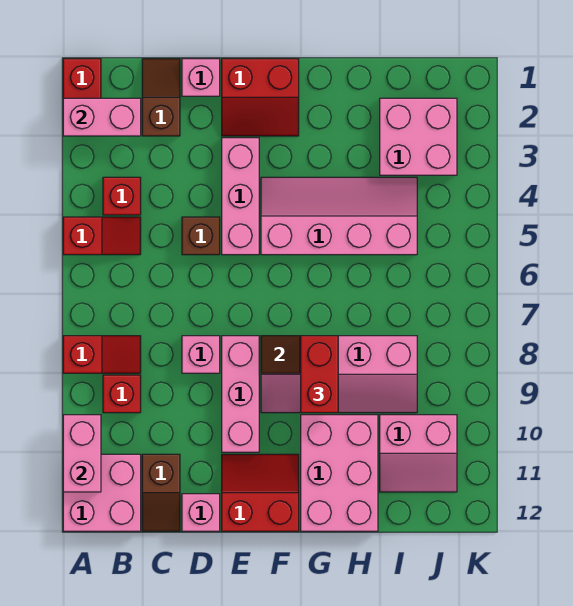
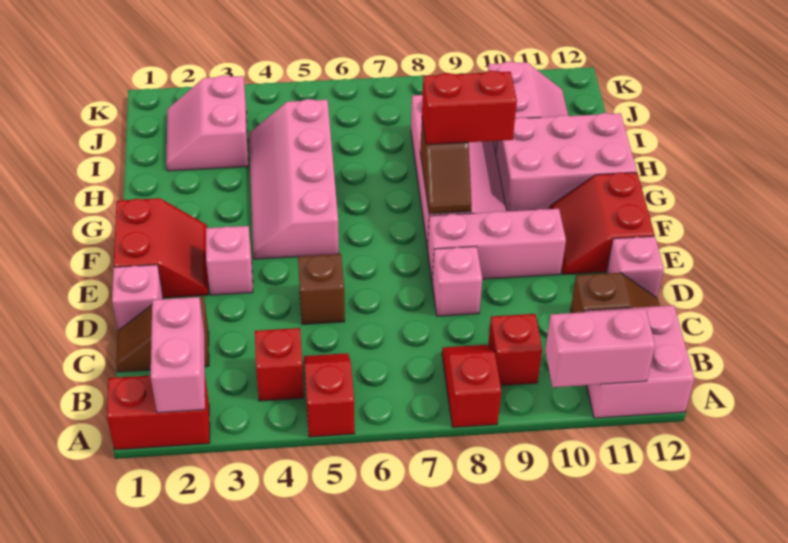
pink 1x3 brick [222,138,259,255] -> pink 1x1 brick [206,226,253,295]
pink 2x2 brick [380,98,457,175] -> pink 2x2 slope [167,75,248,171]

